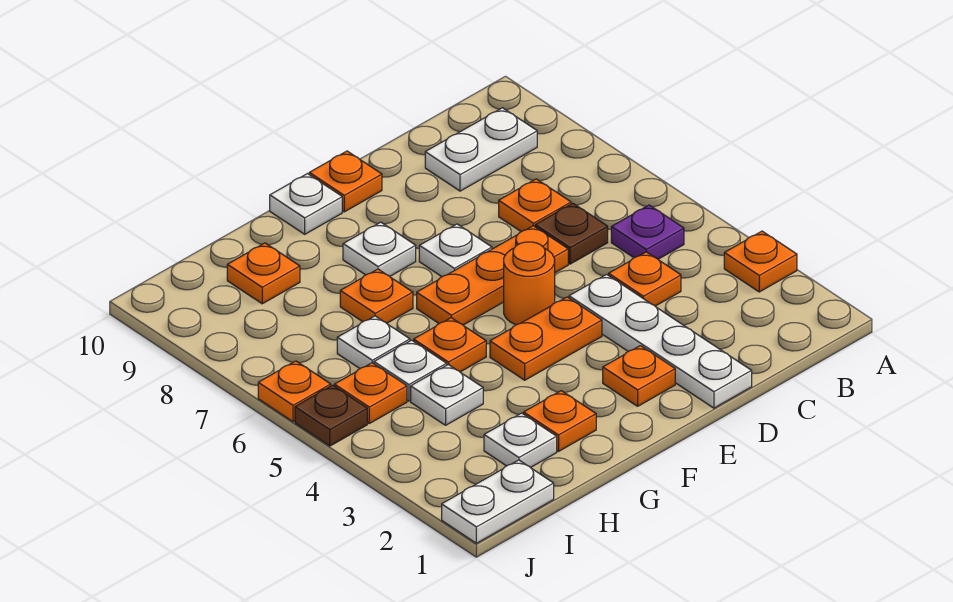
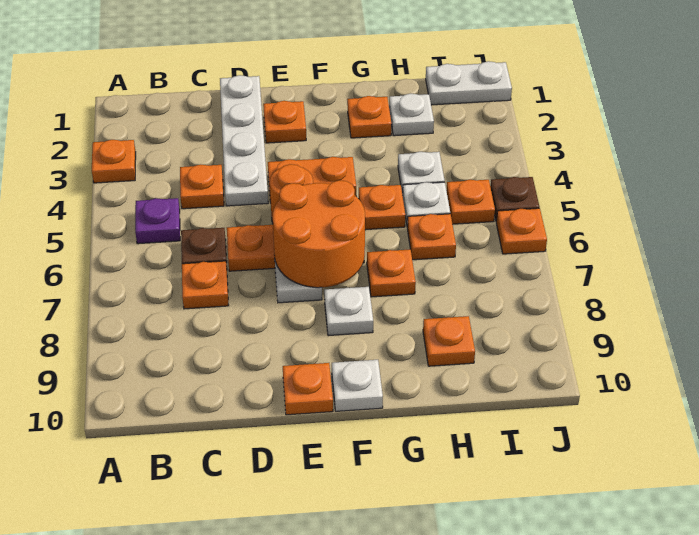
white 1x2 plate [425,108,537,191] -> none
none -> orange 2x2 round brick [273,180,365,288]
white 1x1 plate [337,316,410,368] -> orange 1x1 plate [407,214,456,260]

